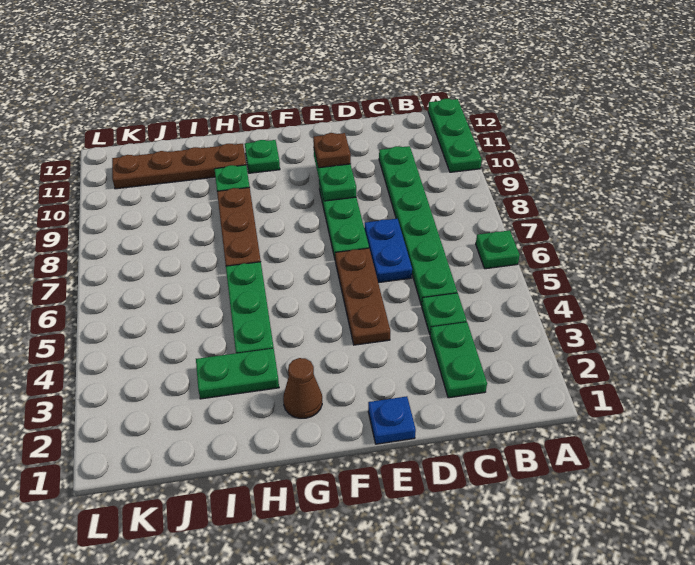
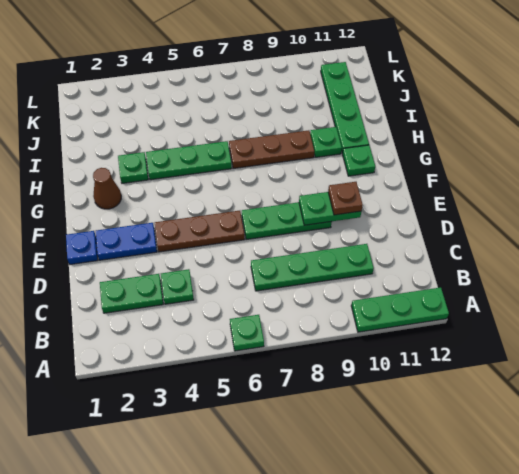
green 1x6 plate [379,146,457,306] -> green 1x4 plate [251,244,374,291]
blue 1x2 plate [364,219,412,283] -> blue 1x2 plate moved to [96,223,157,260]
green 1x2 plate [196,348,279,399] -> green 1x1 plate [118,152,148,183]
brown 1x4 plate [112,144,246,189] -> green 1x4 plate [321,62,369,153]

